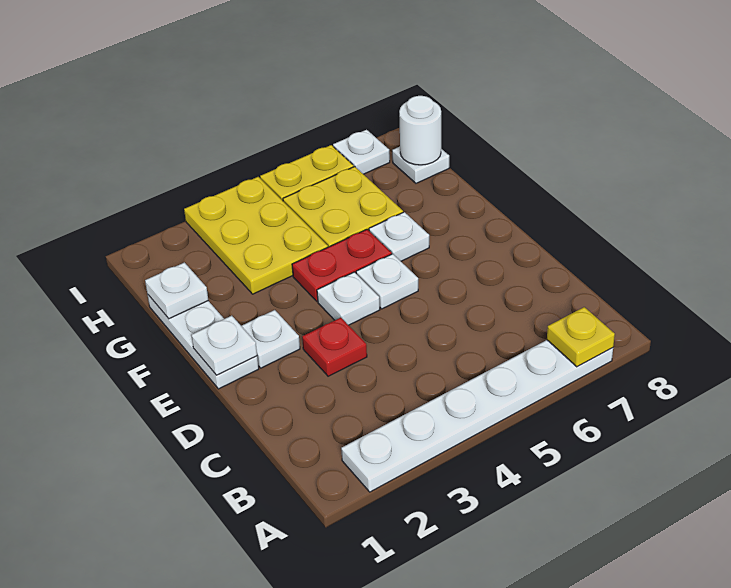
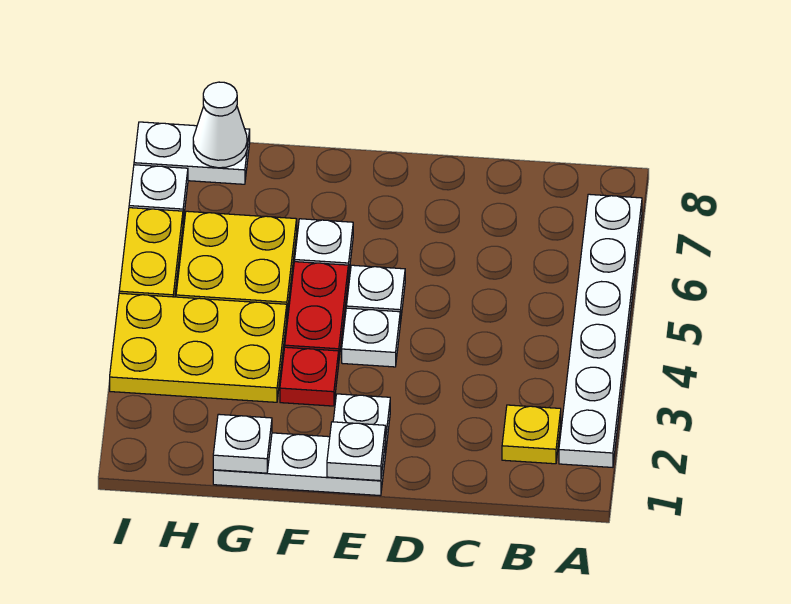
yellow 1x1 plate [547,307,615,367] -> yellow 1x1 plate moved to [502,405,561,464]
red 1x1 plate [302,318,367,376] -> red 1x1 plate moved to [280,347,339,406]
white 1x1 plate [392,147,449,183] -> white 1x2 plate [134,122,250,184]
white 1x1 round brick [399,96,441,165] -> white 1x1 cone [193,82,247,168]

